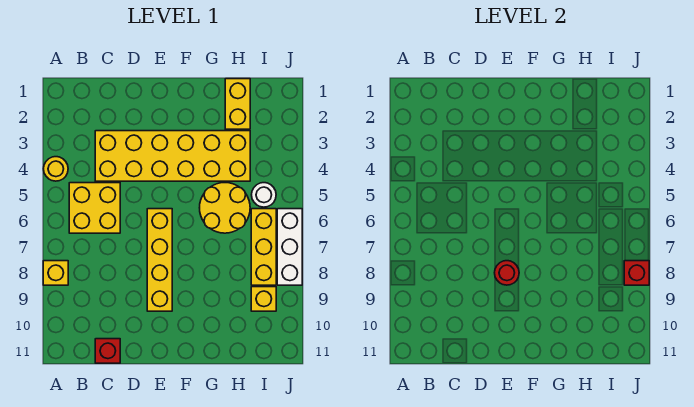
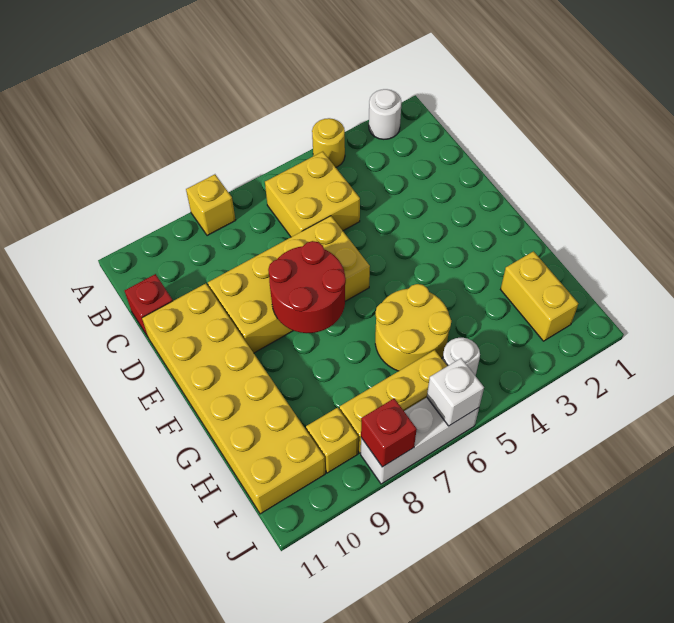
none -> white 1x1 round brick [369,89,402,139]
yellow 2x6 brick [95,131,250,181] -> yellow 2x6 brick moved to [142,283,325,514]
yellow 1x4 brick [147,209,172,311] -> yellow 2x4 brick [207,216,370,353]
red 1x1 round brick [495,261,519,285] -> red 2x2 round brick [268,241,346,333]
yellow 1x2 brick [225,79,250,129] -> yellow 1x2 brick turned to [501,251,578,341]
none -> white 1x1 brick [427,358,484,426]

